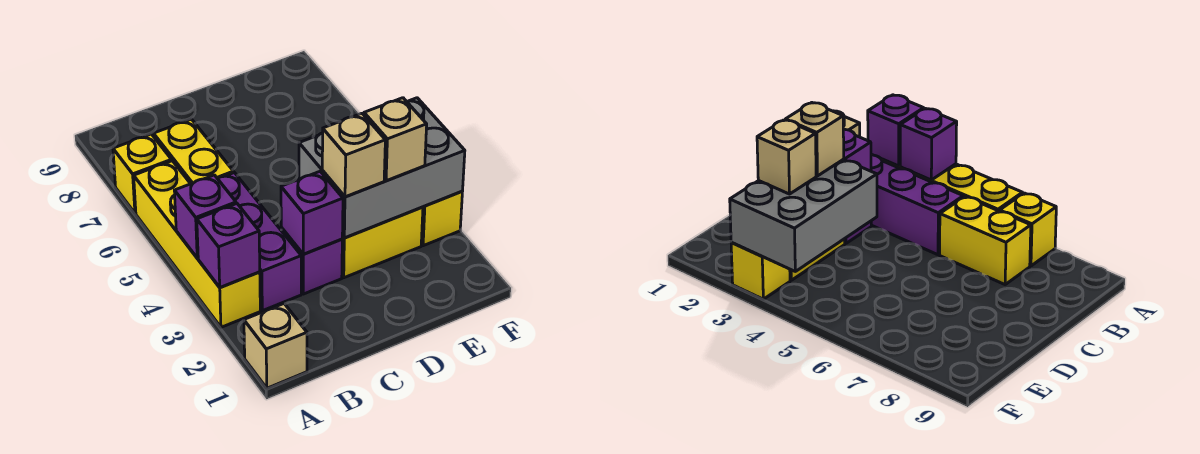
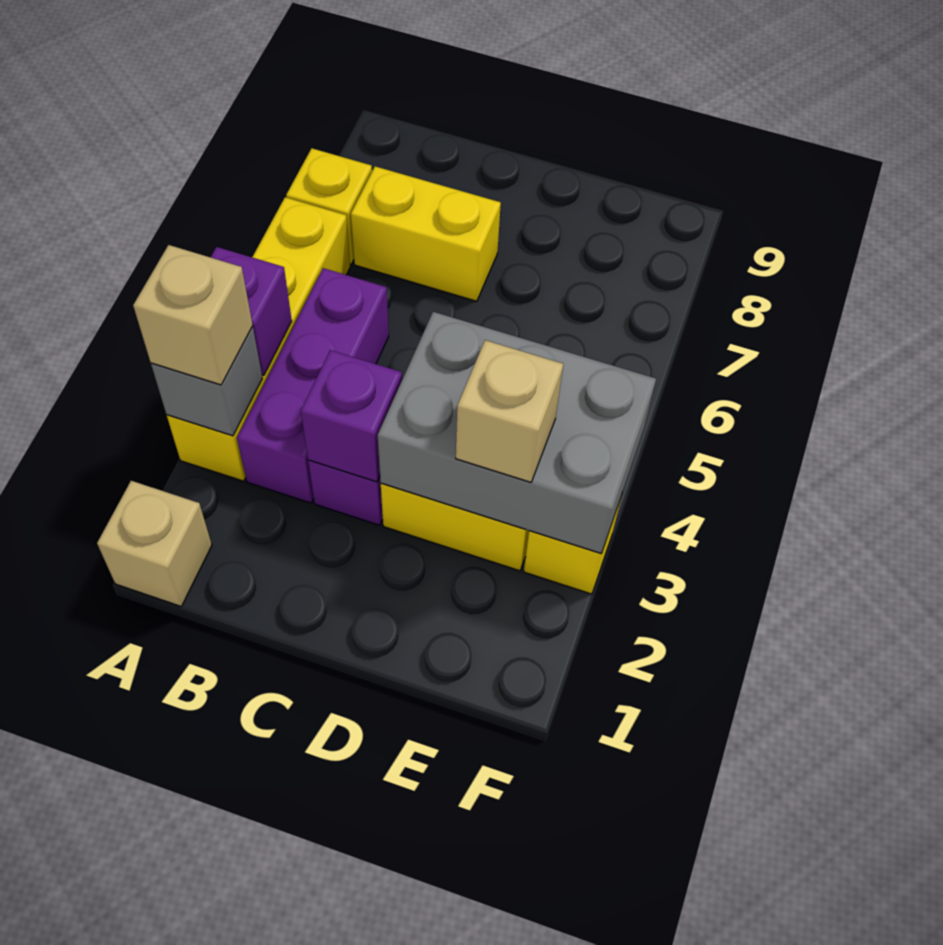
purple 1x1 brick [197,204,260,288] -> grey 1x1 brick [151,326,263,436]
yellow 1x2 brick [154,119,233,184] -> yellow 1x2 brick turned to [351,166,501,301]
tan 1x1 brick [322,113,385,197] -> tan 1x1 brick moved to [133,245,253,385]

